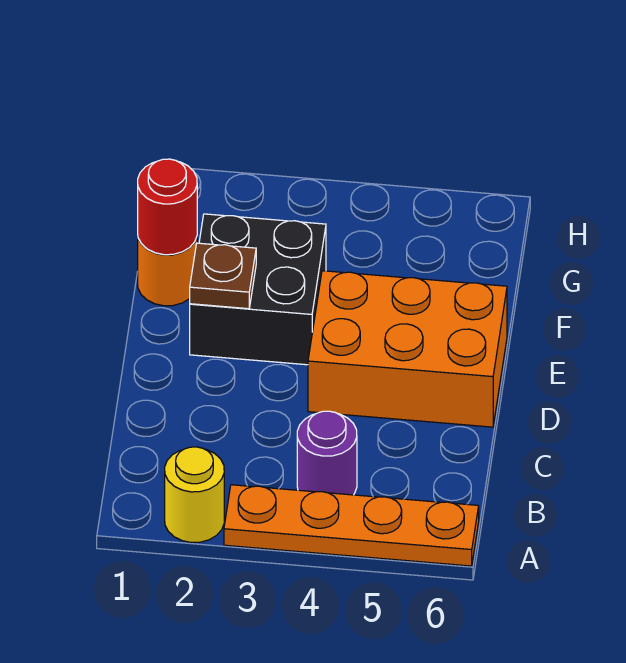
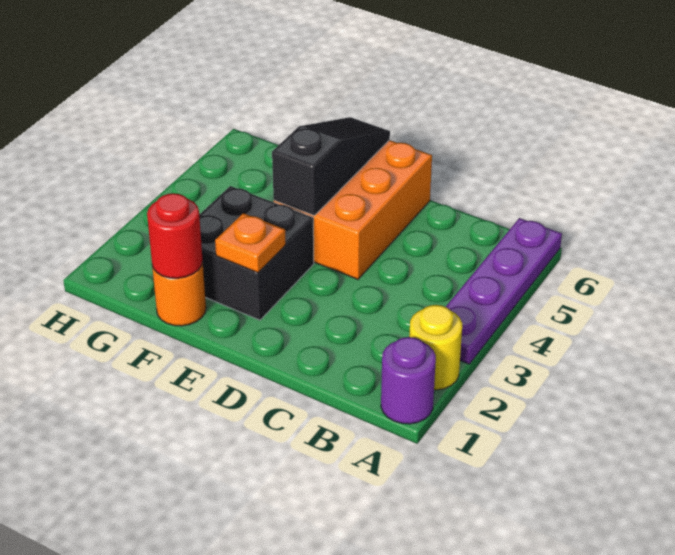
orange 1x4 plate [224,485,479,566] -> purple 1x4 plate [446,218,562,364]
purple 1x1 round brick [297,411,357,495] -> purple 1x1 round brick moved to [381,337,436,424]
brown 1x1 plate [190,243,256,309] -> orange 1x1 plate [215,213,286,273]
none -> black 1x3 slope [272,117,390,216]

